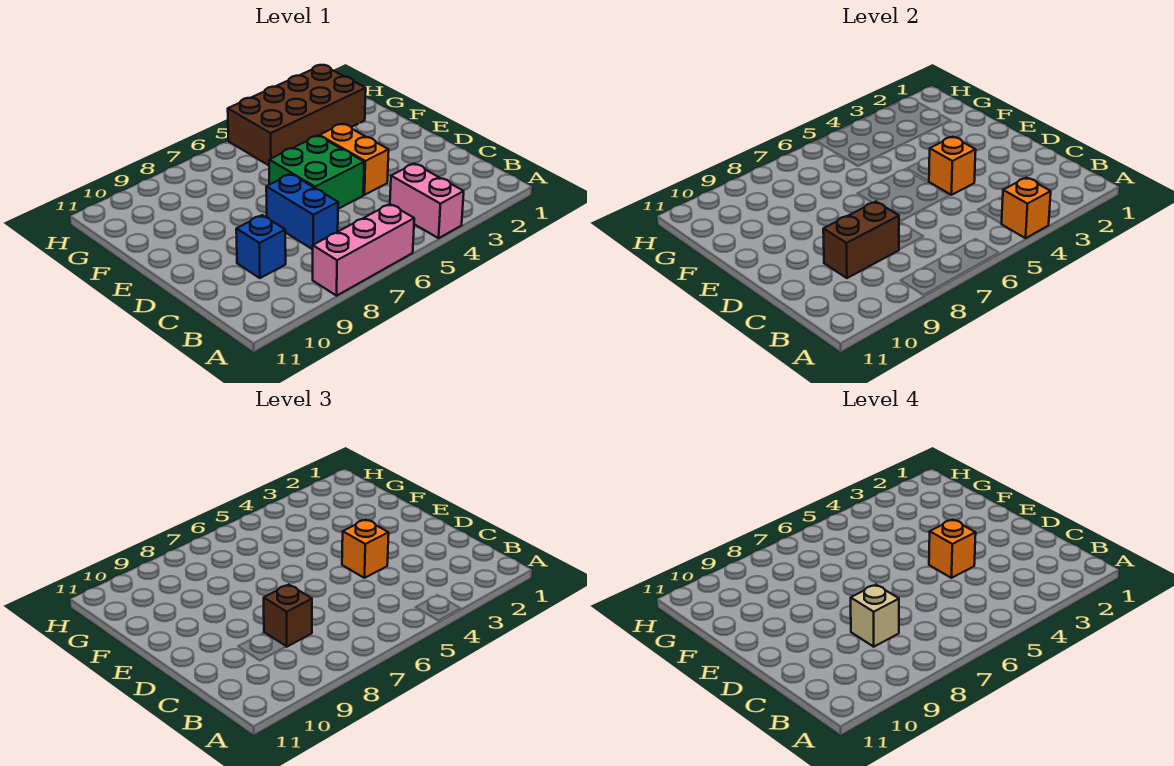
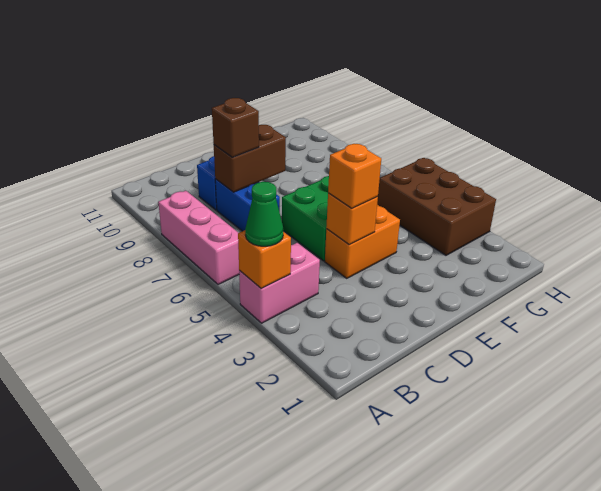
none -> green 1x1 cone [245,182,283,246]
blue 1x2 brick [266,174,338,249] -> blue 1x2 brick turned to [215,179,280,231]
brown 1x2 brick [823,202,899,278] -> brown 1x2 brick turned to [214,125,286,192]
tan 1x1 brick [851,585,899,647] -> none
orange 1x1 brick [929,520,976,578] -> none
brown 2x4 brick [228,65,366,165] -> brown 2x3 brick [377,158,496,255]

